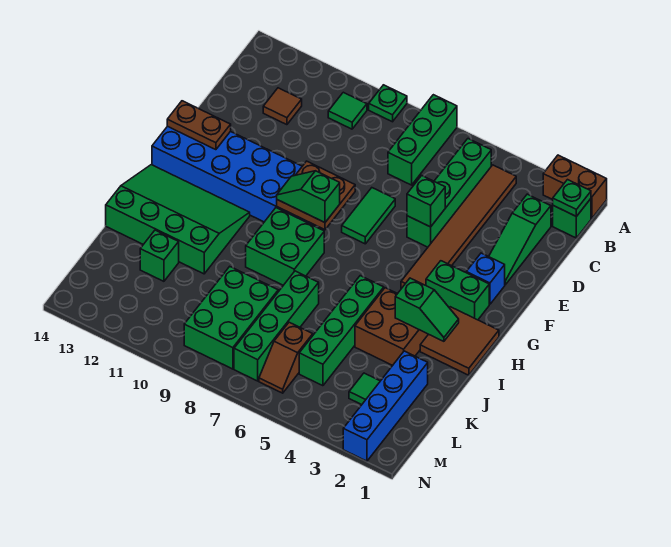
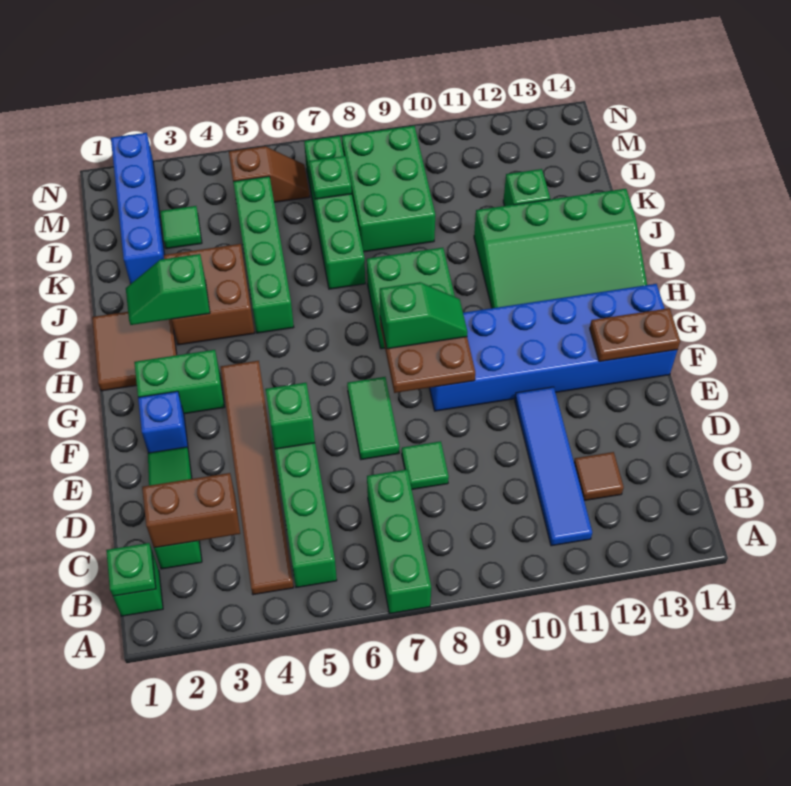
brown 1x2 brick [543,155,607,219] -> brown 1x2 brick moved to [142,473,240,548]
green 1x1 plate [369,85,407,122] -> green 1x1 plate moved to [309,156,352,199]
green 1x1 tile [328,92,367,129] -> green 1x1 tile moved to [402,441,449,489]
none -> blue 1x4 tile [515,387,592,546]
brown 1x2 slope [259,322,313,393] -> brown 1x2 slope turned to [229,146,310,202]

